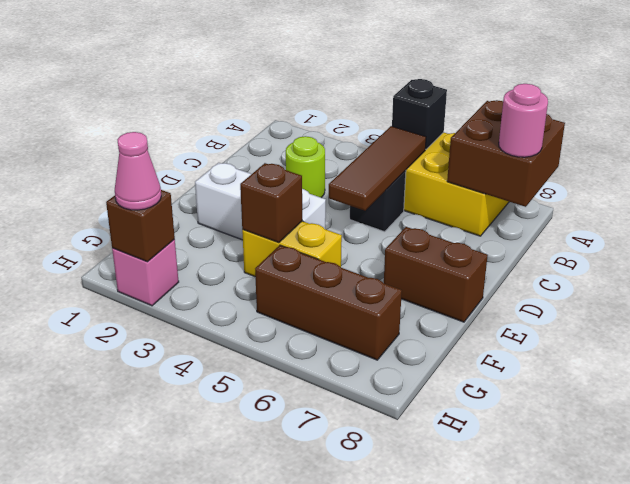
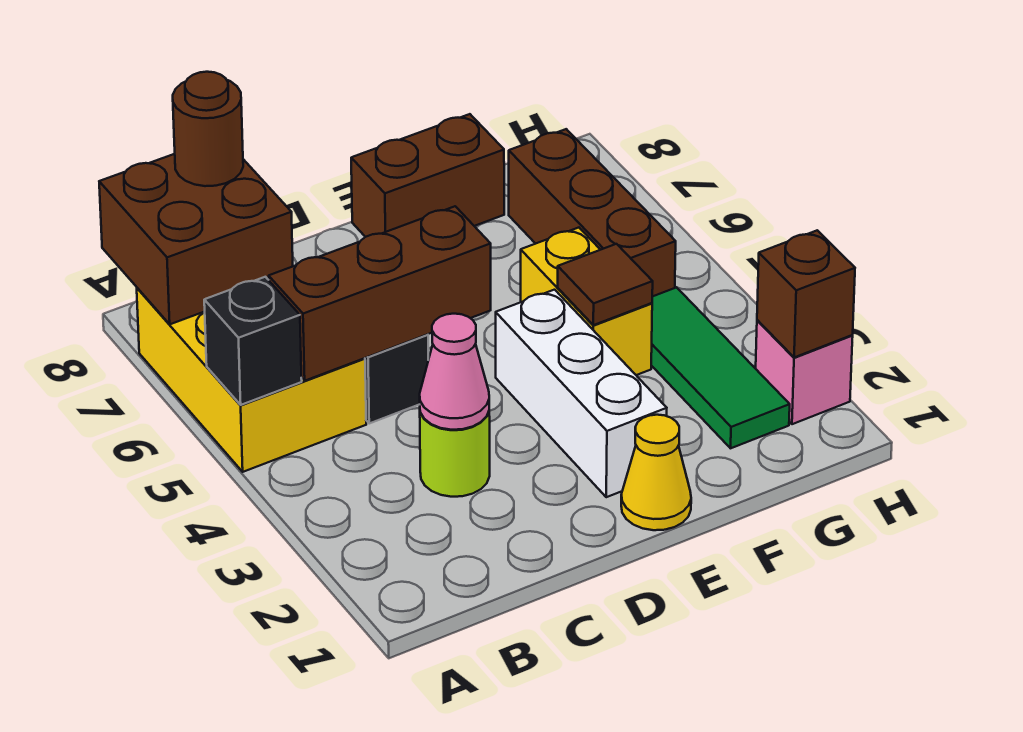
brown 1x3 tile [328,126,426,211] -> brown 1x3 brick [269,206,491,381]
pink 1x1 round brick [499,84,548,157] -> brown 1x1 round brick [173,72,243,186]
none -> yellow 1x1 cone [621,415,691,530]
brown 1x2 brick [384,227,488,322] -> brown 1x2 brick turned to [351,114,504,237]
brown 1x1 brick [240,163,302,243] -> brown 1x1 tile [558,244,653,325]
none -> green 1x3 tile [651,287,790,448]
pink 1x1 cone [115,132,161,210] -> pink 1x1 cone moved to [420,314,489,430]

